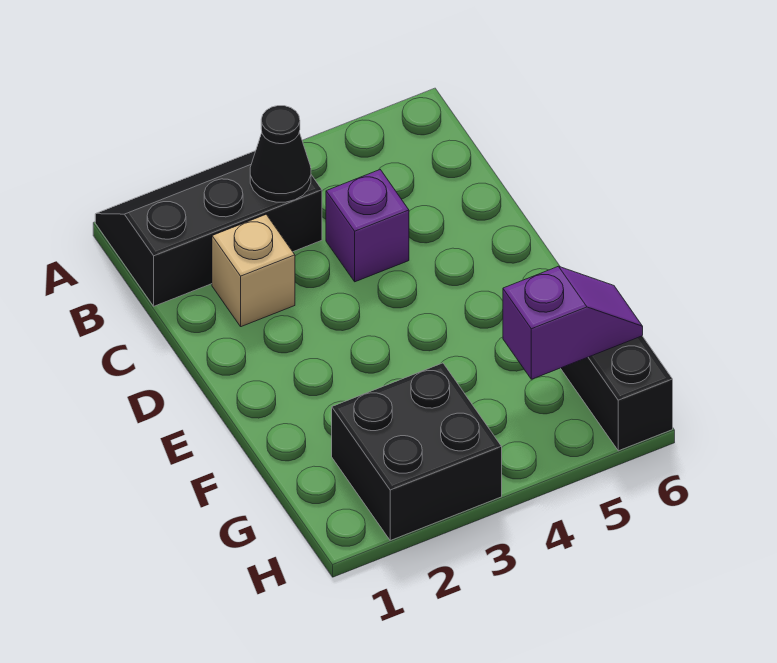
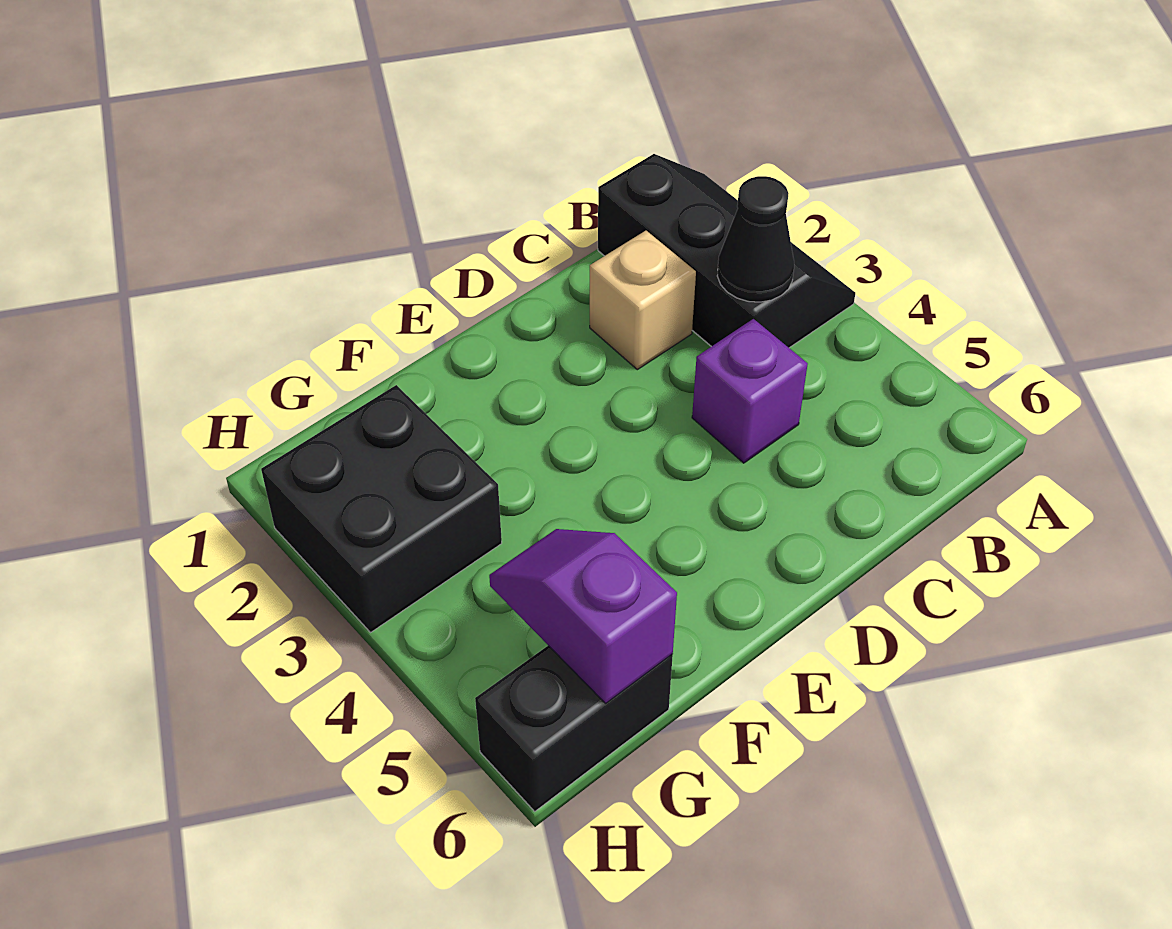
purple 1x2 slope [503,266,643,379] -> purple 1x2 slope turned to [489,529,677,703]

